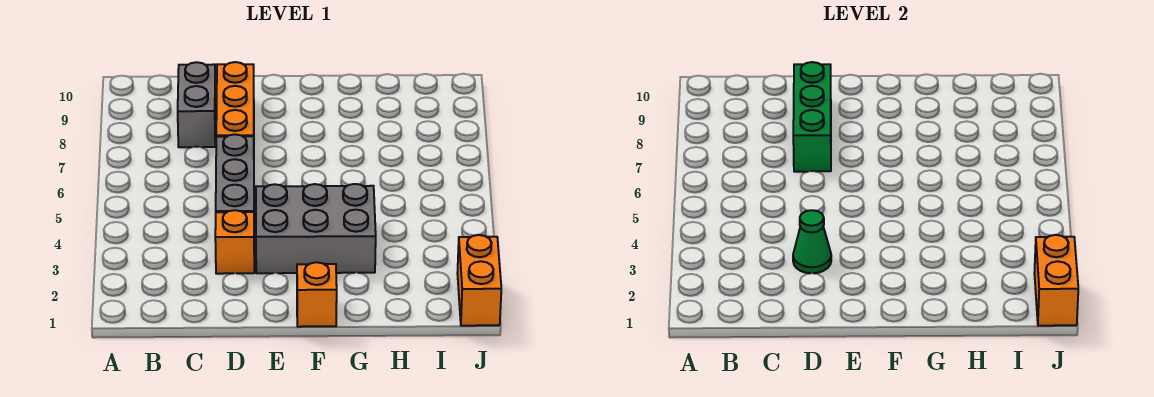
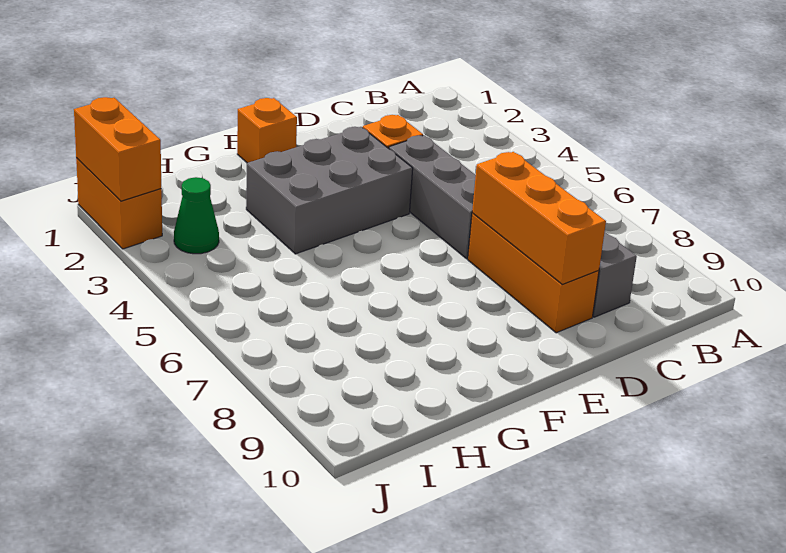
green 1x1 cone [793,210,831,273] -> green 1x1 cone moved to [174,177,219,254]
green 1x3 brick [793,62,831,172] -> orange 1x3 brick [472,152,606,284]

